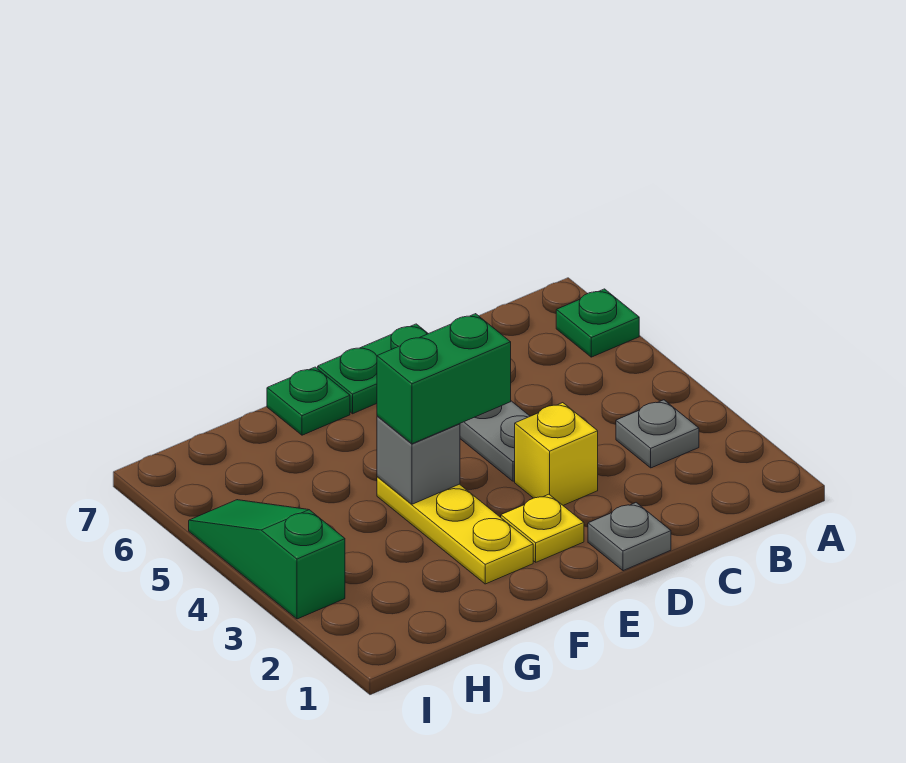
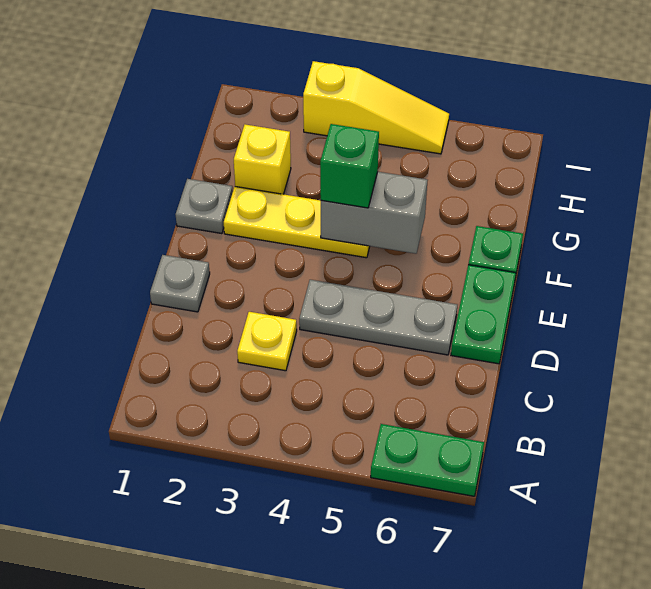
green 1x1 plate [556,289,639,357] -> green 1x2 plate [371,424,484,496]
grey 1x1 plate [616,400,699,468] -> grey 1x1 plate moved to [176,179,233,234]
yellow 1x1 brick [515,403,598,505] -> yellow 1x1 brick moved to [234,124,291,194]
yellow 1x1 plate [501,494,584,562] -> yellow 1x1 plate moved to [237,312,297,371]
green 1x2 brick [377,314,511,444] -> green 1x1 brick [320,124,379,208]
grey 1x1 brick [377,416,460,504] -> grey 1x2 brick [321,172,428,254]
green 1x3 slope [189,500,345,619] -> yellow 1x3 slope [303,61,449,154]

